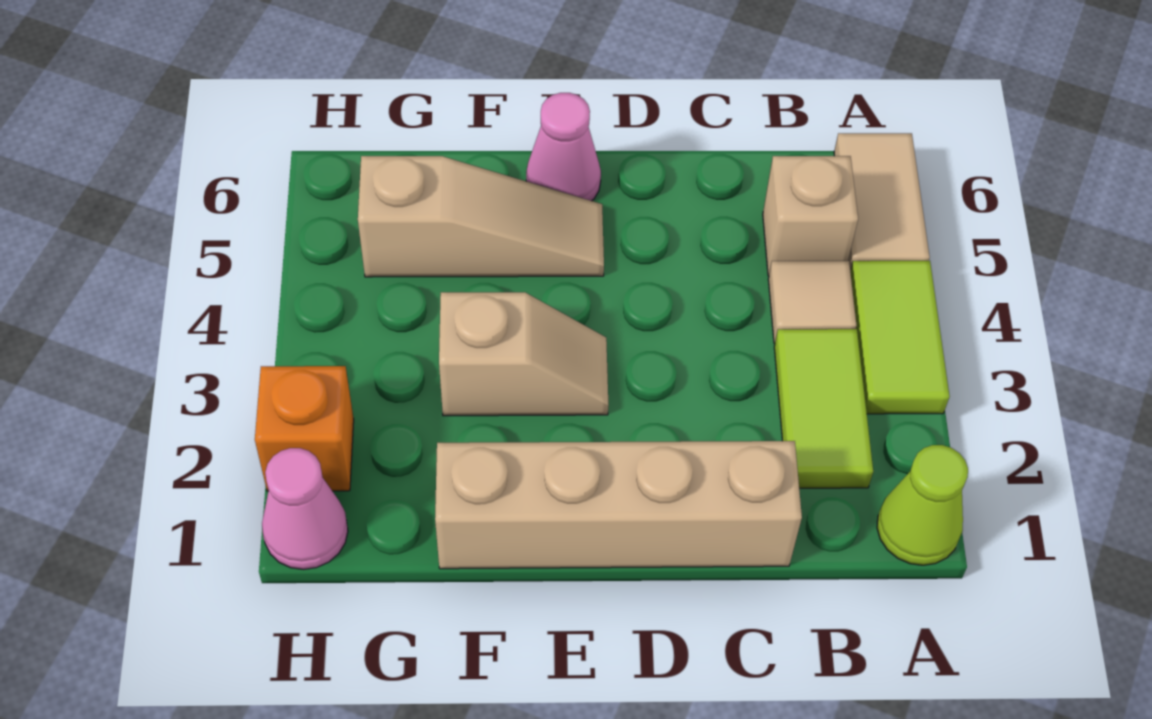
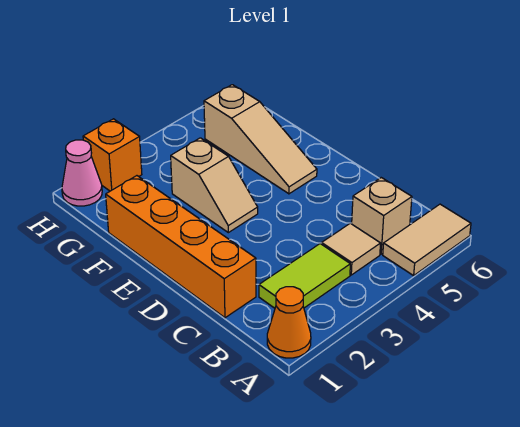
lime 1x1 cone [877,445,968,565] -> orange 1x1 cone [267,287,311,358]
lime 1x2 tile [850,261,950,414] -> none
tan 1x4 brick [435,441,802,569] -> orange 1x4 brick [106,176,256,318]
pink 1x1 cone [526,93,601,201] -> none

